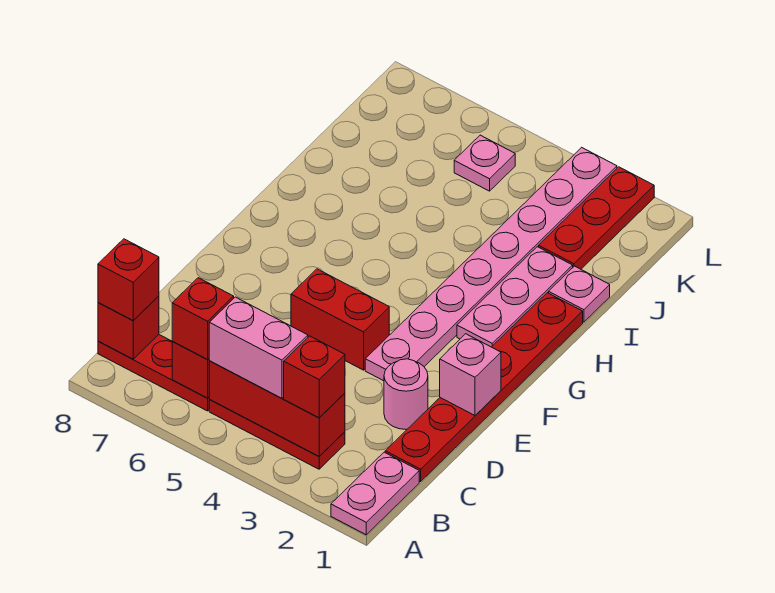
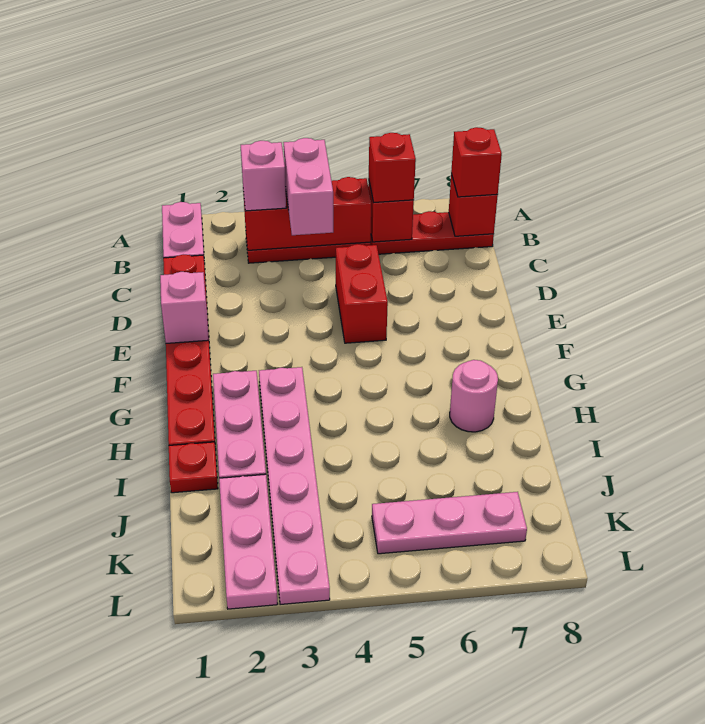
red 1x1 brick [284,336,345,418] -> pink 1x1 brick [241,141,286,211]
pink 1x2 brick [209,297,308,398] -> pink 1x2 brick turned to [284,138,333,235]
pink 1x1 round brick [384,359,428,429] -> pink 1x1 round brick moved to [450,360,498,432]
pink 1x8 plate [365,147,617,381] -> pink 1x6 plate [259,367,330,605]
red 1x2 brick [291,269,389,370] -> red 1x2 brick turned to [336,244,388,343]
pink 1x1 plate [549,266,610,322] -> red 1x1 plate [169,442,218,493]
red 1x3 plate [539,167,654,269] -> pink 1x3 plate [219,474,278,609]
pink 1x1 plate [454,135,515,191] -> pink 1x3 plate [372,492,527,554]

